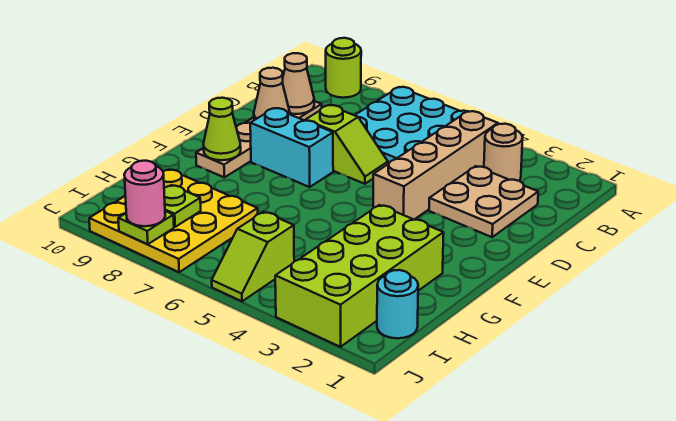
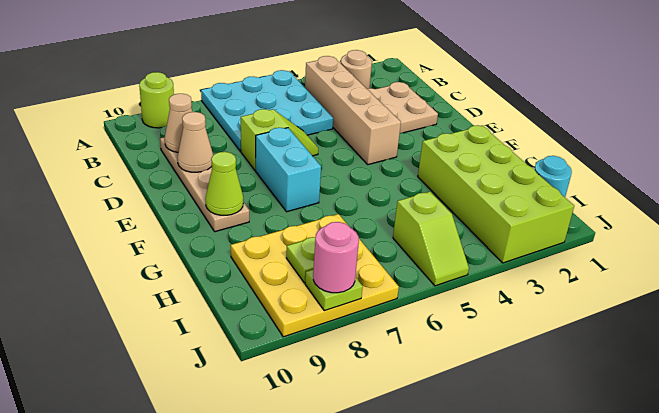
cyan 1x2 brick [250,108,333,187] -> cyan 1x2 brick turned to [256,128,321,212]

